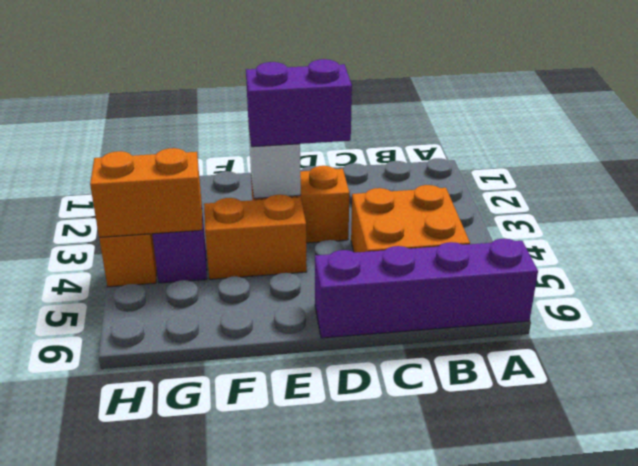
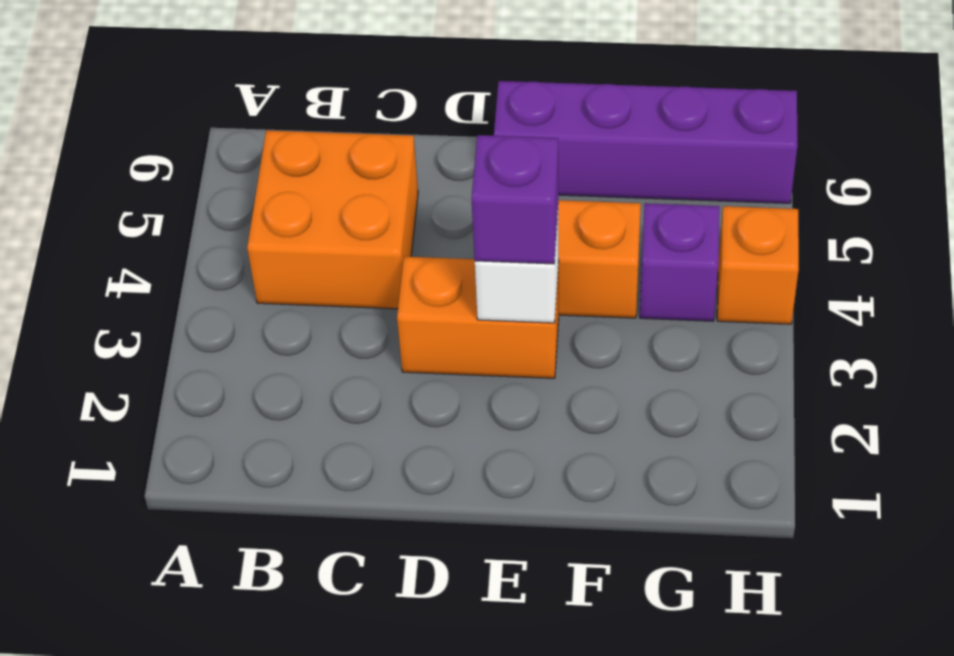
purple 1x4 brick [315,239,538,338] -> purple 1x4 brick moved to [494,81,798,203]
purple 1x2 brick [246,59,352,147] -> purple 1x1 brick [471,135,558,264]
orange 1x2 brick [90,148,202,237] -> none

